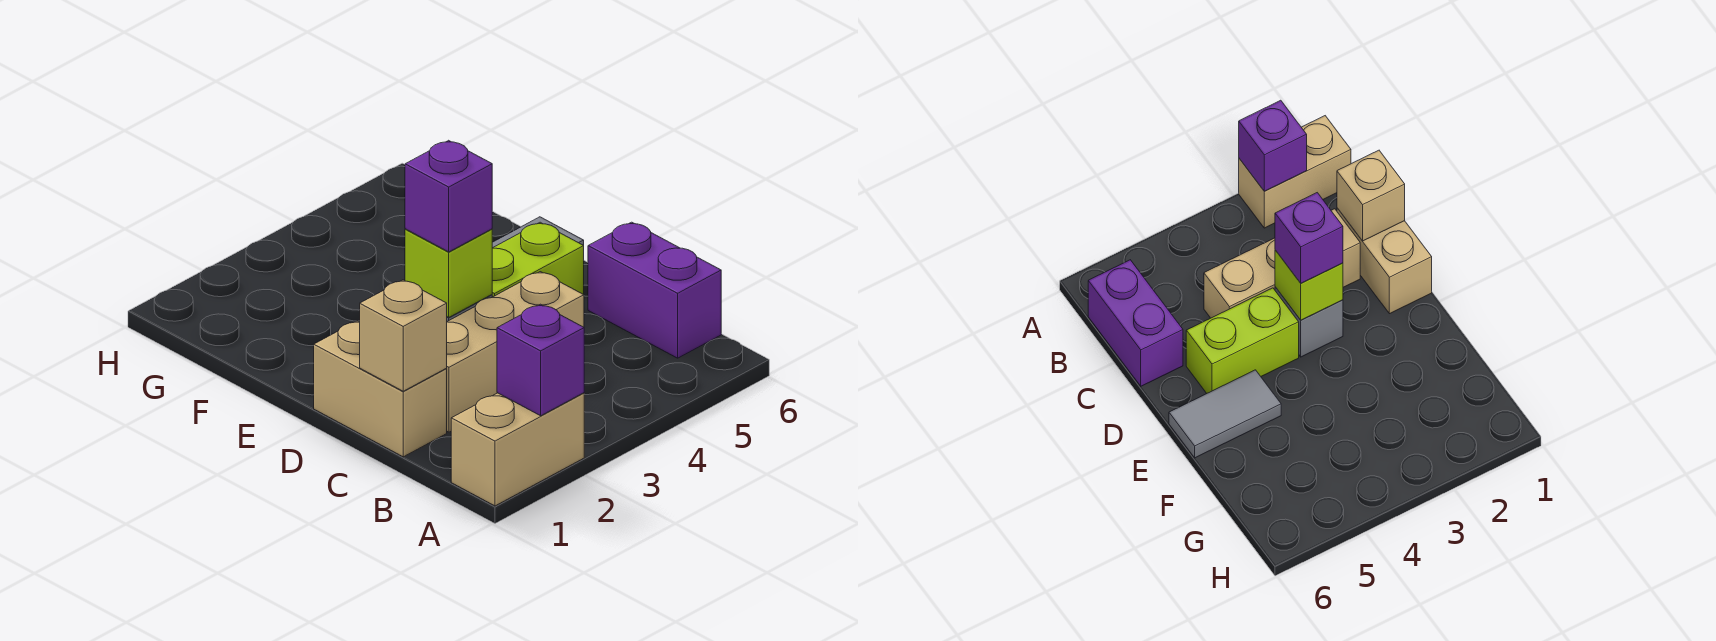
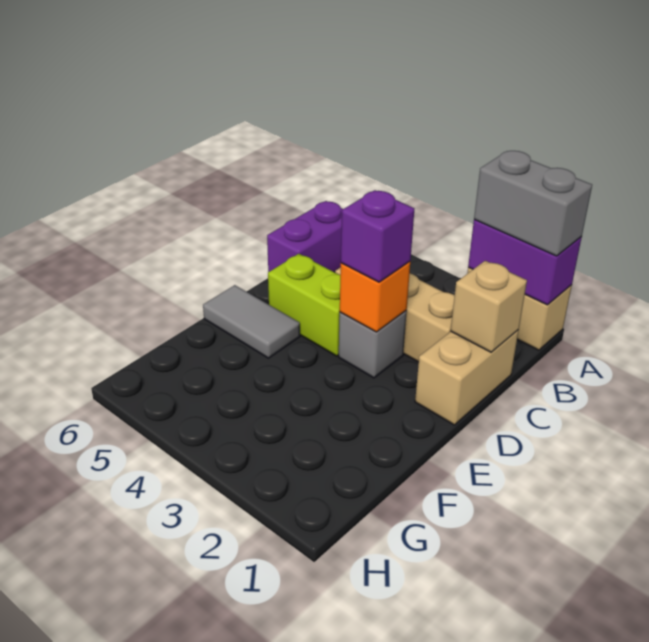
none -> grey 1x2 brick [474,151,592,256]
purple 1x1 brick [497,304,584,416] -> purple 1x2 brick [468,219,582,305]
lime 1x1 brick [405,229,492,317] -> orange 1x1 brick [340,262,410,332]

